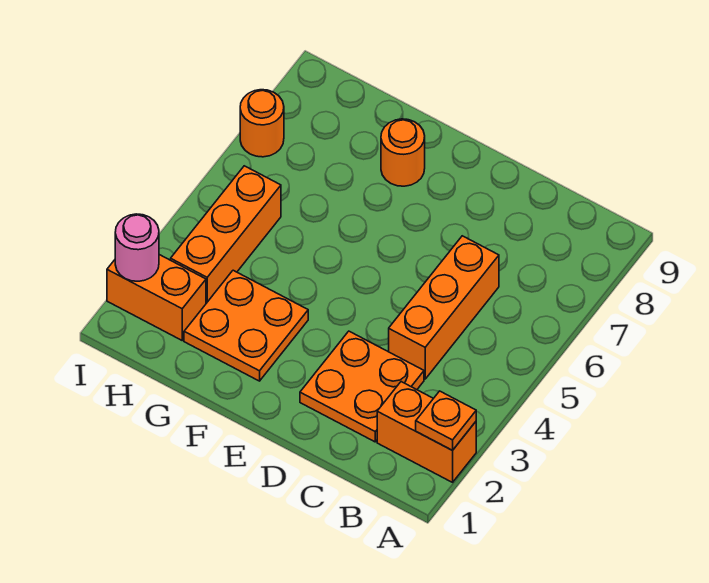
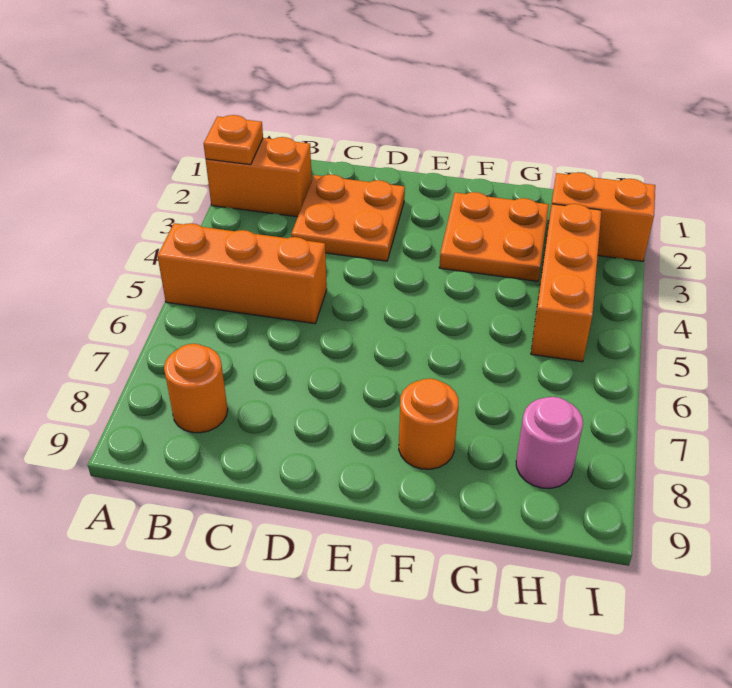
orange 1x3 brick [389,236,499,379] -> orange 1x3 brick turned to [158,223,327,324]
pink 1x1 round brick [115,214,159,281] -> pink 1x1 round brick moved to [516,397,583,488]
orange 1x1 round brick [240,90,284,157] -> orange 1x1 round brick moved to [164,344,228,433]

